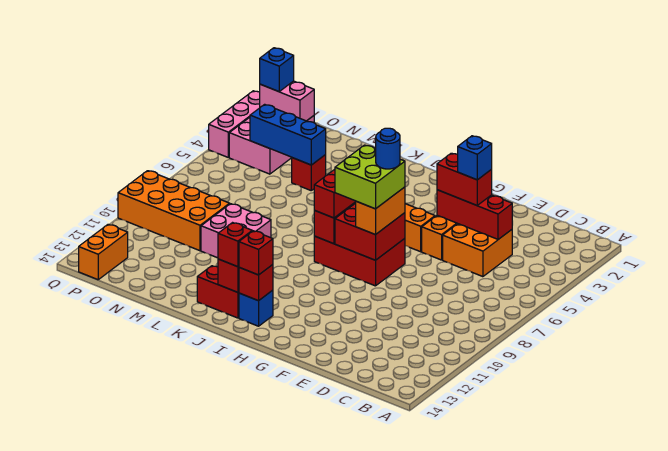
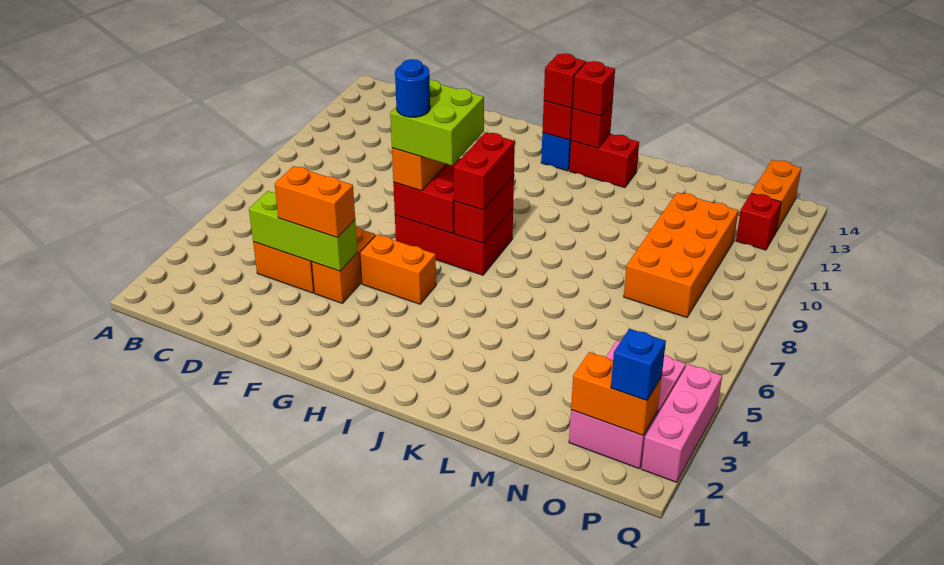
red 1x3 brick [437,190,512,239] -> lime 1x3 brick [249,191,358,271]
red 1x2 brick [437,153,492,206] -> orange 1x2 brick [275,166,355,238]
blue 1x1 brick [458,136,492,180] -> none
pink 2x2 brick [201,204,271,258] -> none
red 1x1 brick [292,155,326,190] -> red 1x1 brick moved to [736,193,781,250]
blue 1x3 brick [250,104,326,165] -> none
orange 2x4 brick [118,171,230,251] -> orange 2x4 brick turned to [624,192,738,317]
pink 1x2 brick [260,81,314,121] -> orange 1x2 brick [571,352,662,435]

